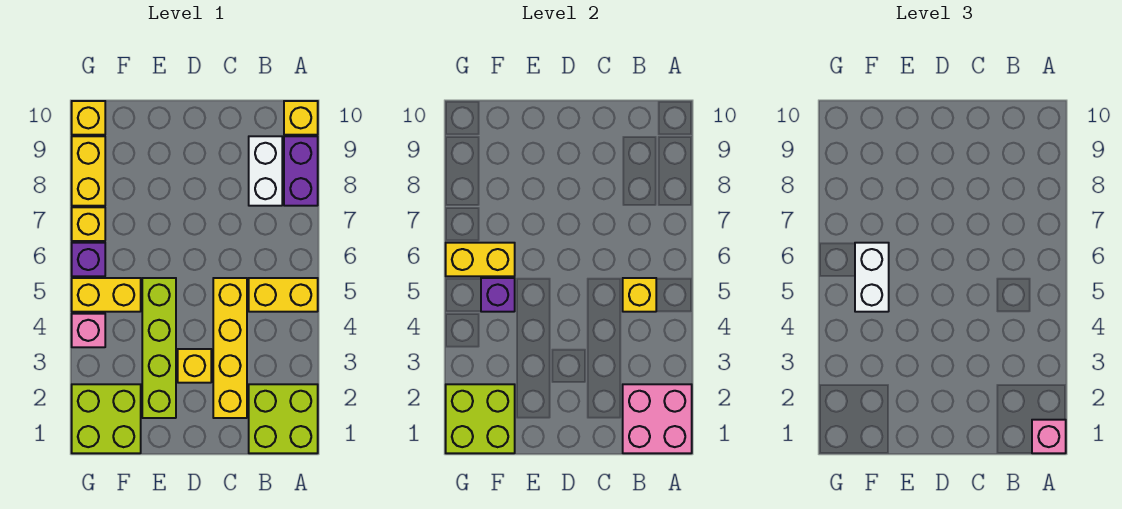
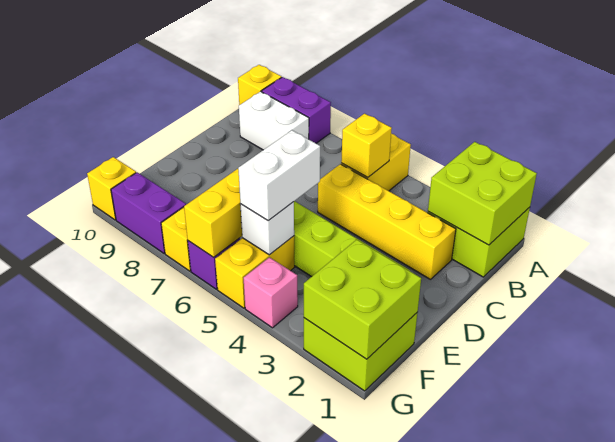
pink 2x2 brick [623,384,692,453] -> lime 2x2 brick [428,142,537,245]
pink 1x1 brick [1032,420,1066,453] -> none
yellow 1x1 brick [178,349,211,383] -> none
purple 1x1 brick [481,278,515,312] -> white 1x1 brick [240,202,294,255]
white 1x2 brick [855,243,889,312] -> white 1x2 brick turned to [238,130,320,221]
yellow 1x2 brick [72,136,105,206] -> purple 1x2 brick [111,172,186,253]

